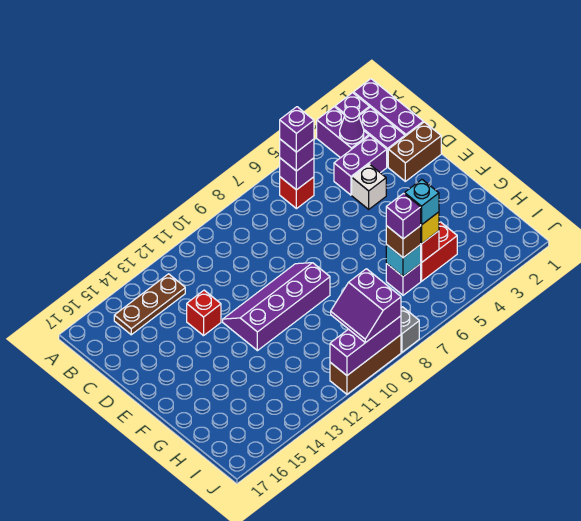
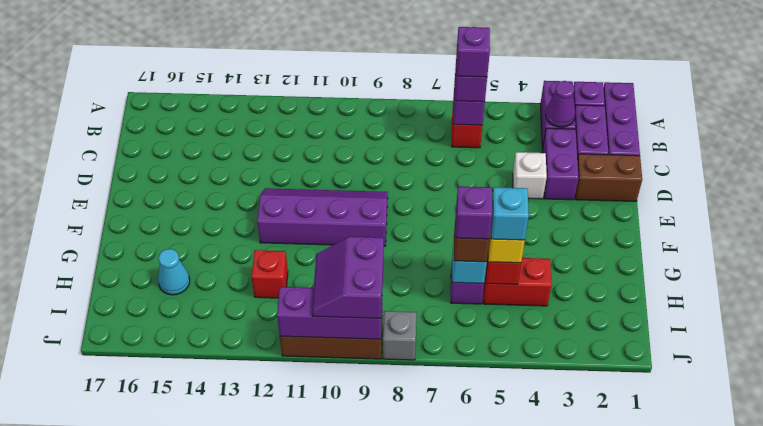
brown 1x3 plate [114,274,185,335] -> none
purple 1x2 brick [334,136,387,195] -> purple 1x2 brick turned to [542,128,579,200]
red 1x1 brick [187,290,221,336] -> red 1x1 brick moved to [252,250,288,298]
none -> cyan 1x1 cone [158,249,190,295]

